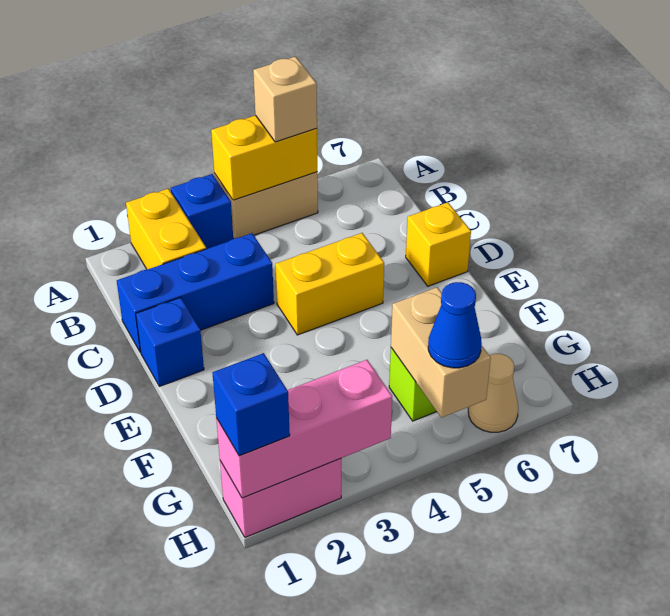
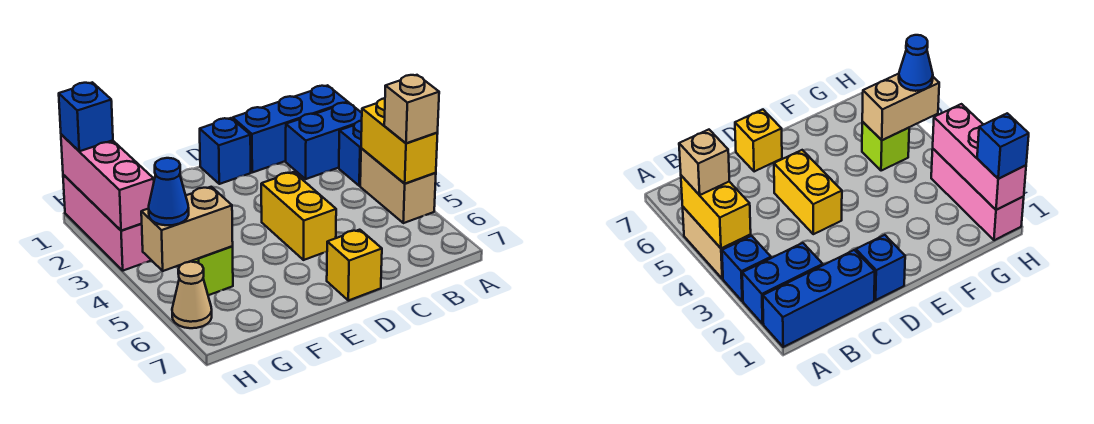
yellow 1x2 brick [126,189,206,270] -> blue 1x2 brick [286,102,362,179]
blue 1x3 brick [117,233,274,352] -> blue 1x3 brick turned to [233,85,348,172]
pink 1x2 brick [220,458,341,537] -> pink 1x3 brick [63,175,151,271]

